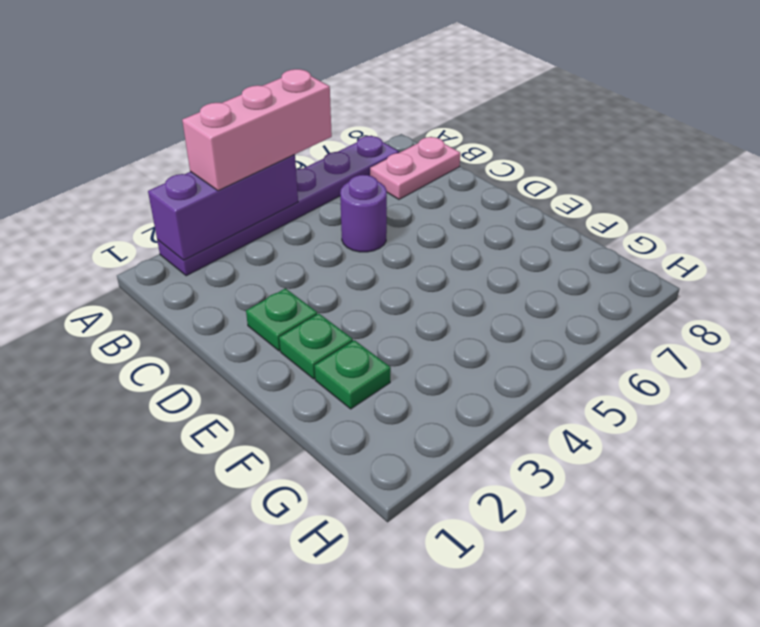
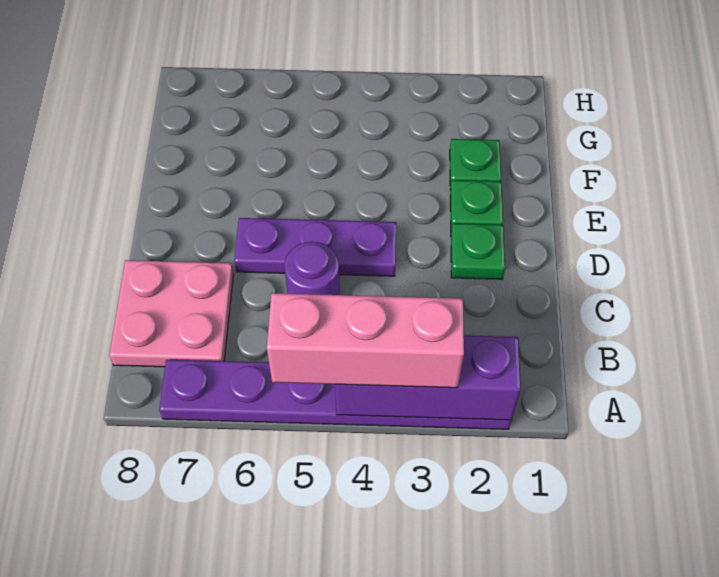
pink 1x2 plate [370,137,460,199] -> pink 2x2 plate [109,260,233,367]
none -> purple 1x3 plate [234,218,396,276]

